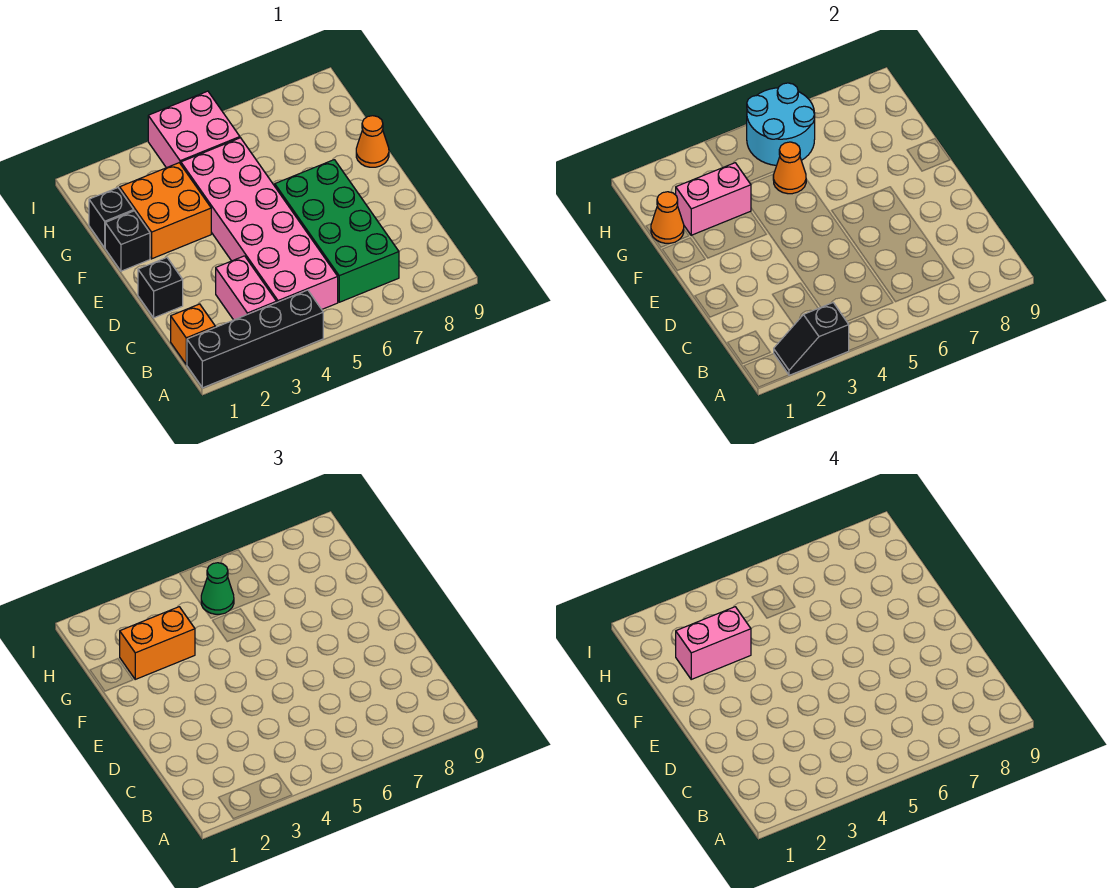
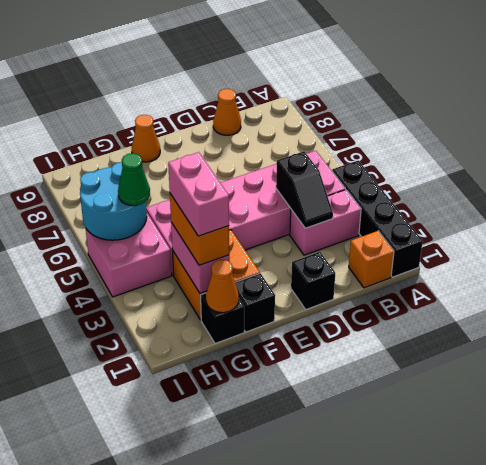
black 1x2 slope [774,303,849,375] -> black 1x2 slope moved to [276,151,333,228]
green 2x4 brick [275,160,399,302] -> none
orange 1x1 cone [773,142,806,194] -> orange 1x1 cone moved to [213,89,241,135]

